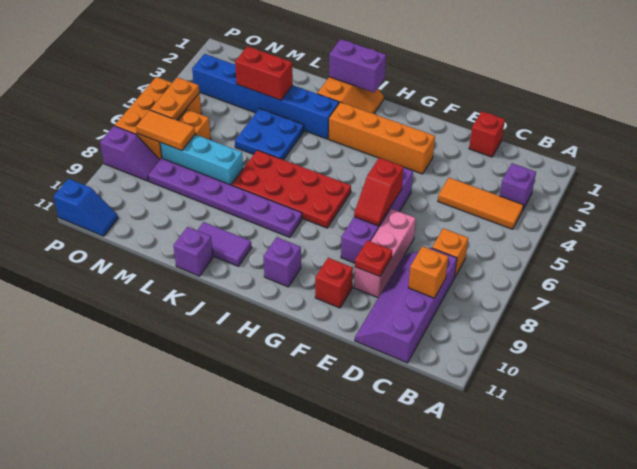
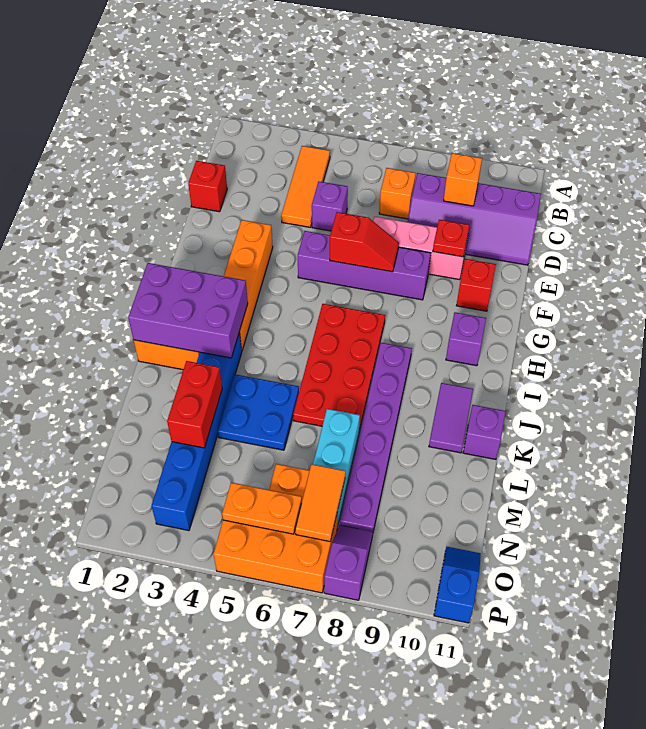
purple 1x1 brick [499,163,536,209] -> purple 1x1 brick moved to [312,181,348,231]
purple 1x2 brick [329,39,386,92] -> purple 2x3 brick [128,263,248,358]

